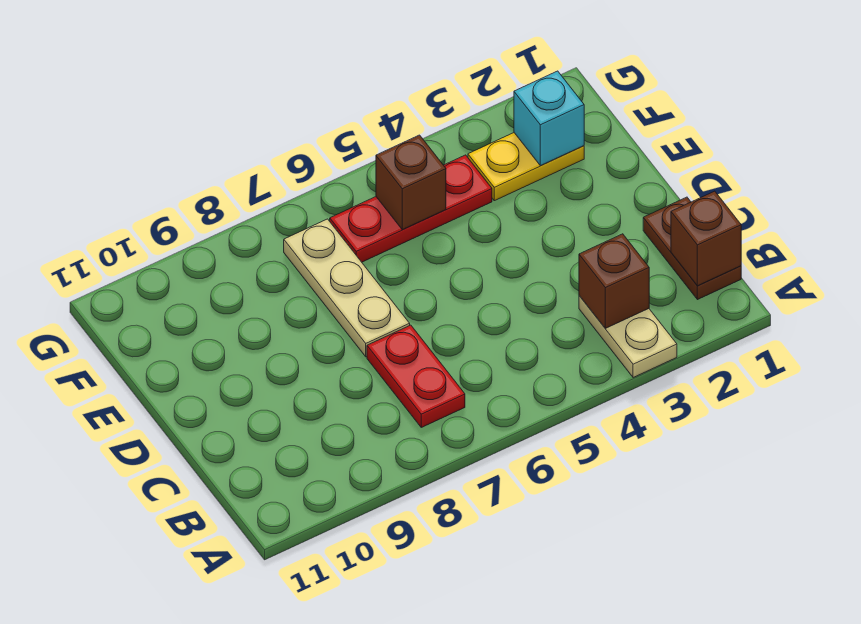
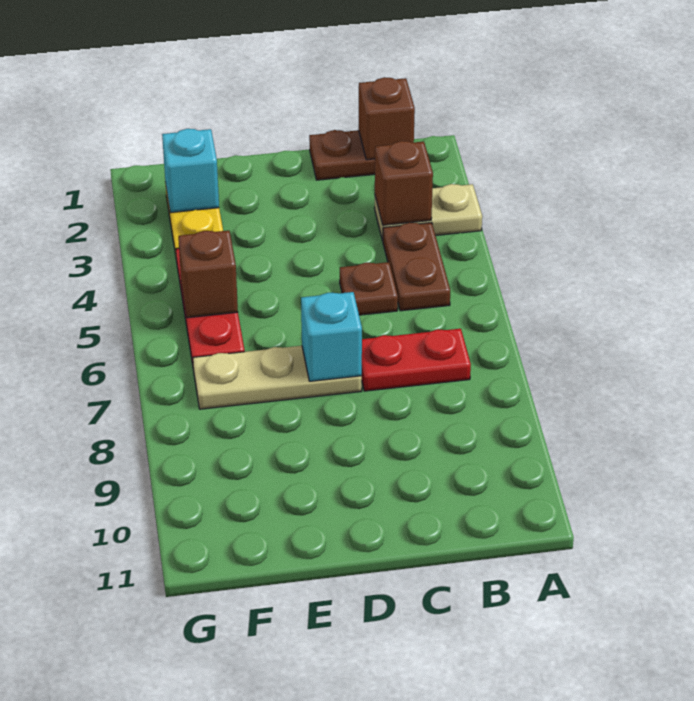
none -> brown 1x2 plate [383,222,450,311]
none -> brown 1x1 plate [340,262,398,315]
none -> cyan 1x1 brick [301,292,362,381]

